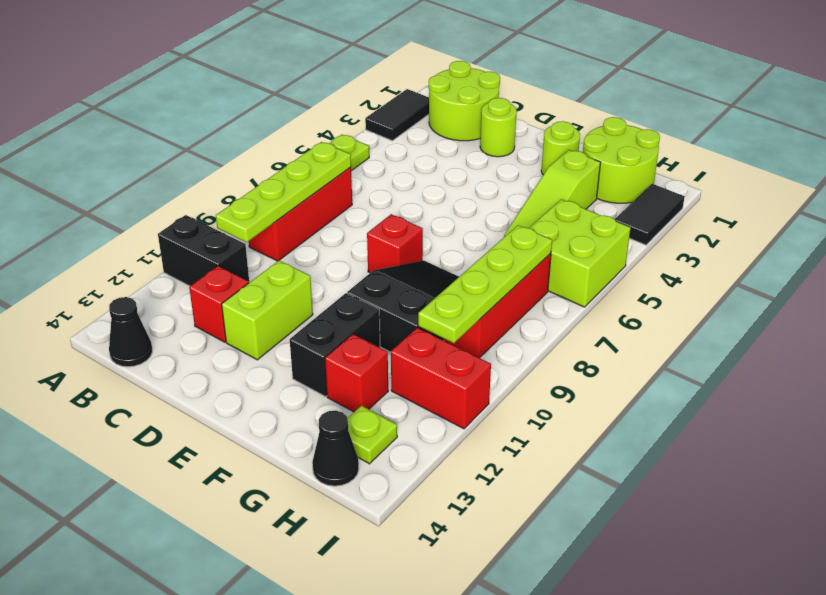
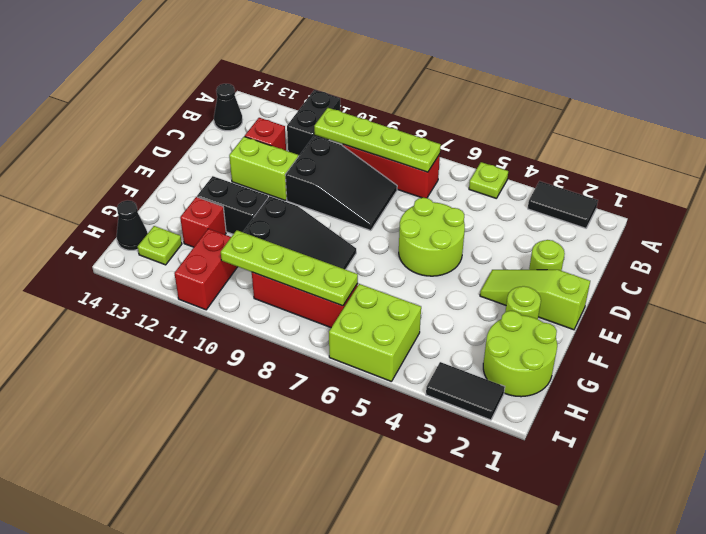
lime 2x2 round brick [428,61,500,141] -> lime 2x2 round brick moved to [399,198,465,276]
none -> black 2x3 slope [285,136,397,231]
red 1x1 brick [367,214,423,273] -> none
lime 1x3 slope [504,150,601,237] -> lime 1x3 slope moved to [480,270,590,330]

